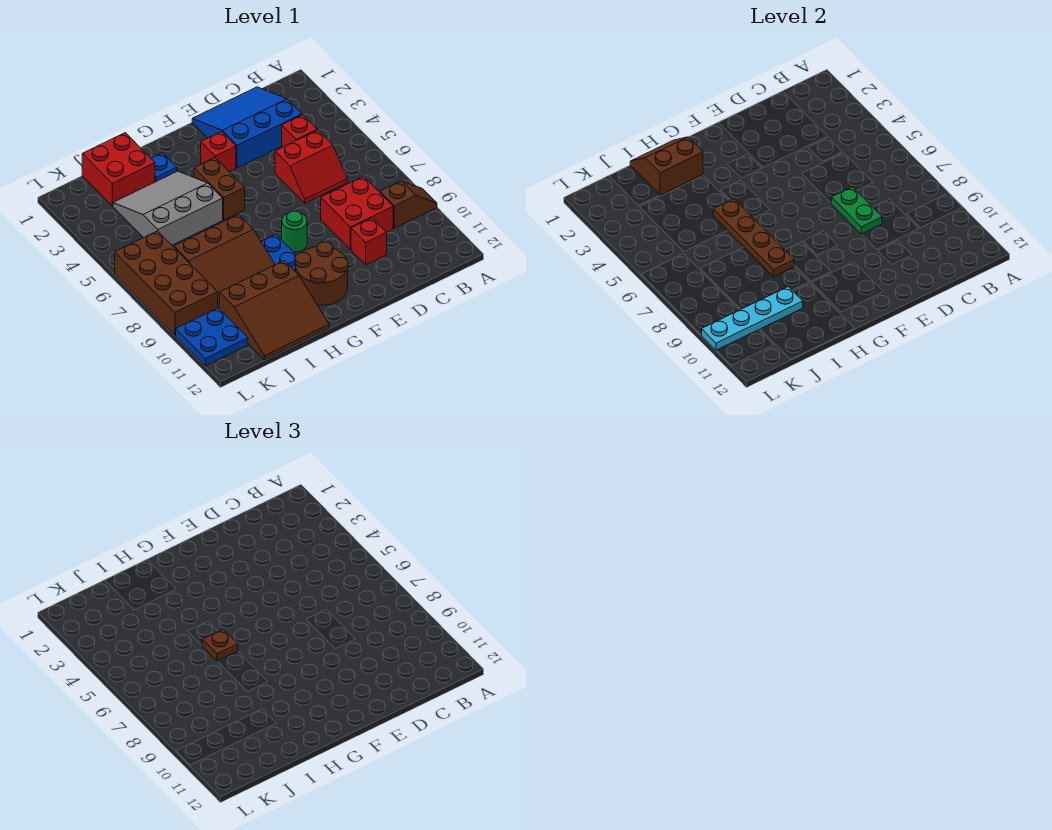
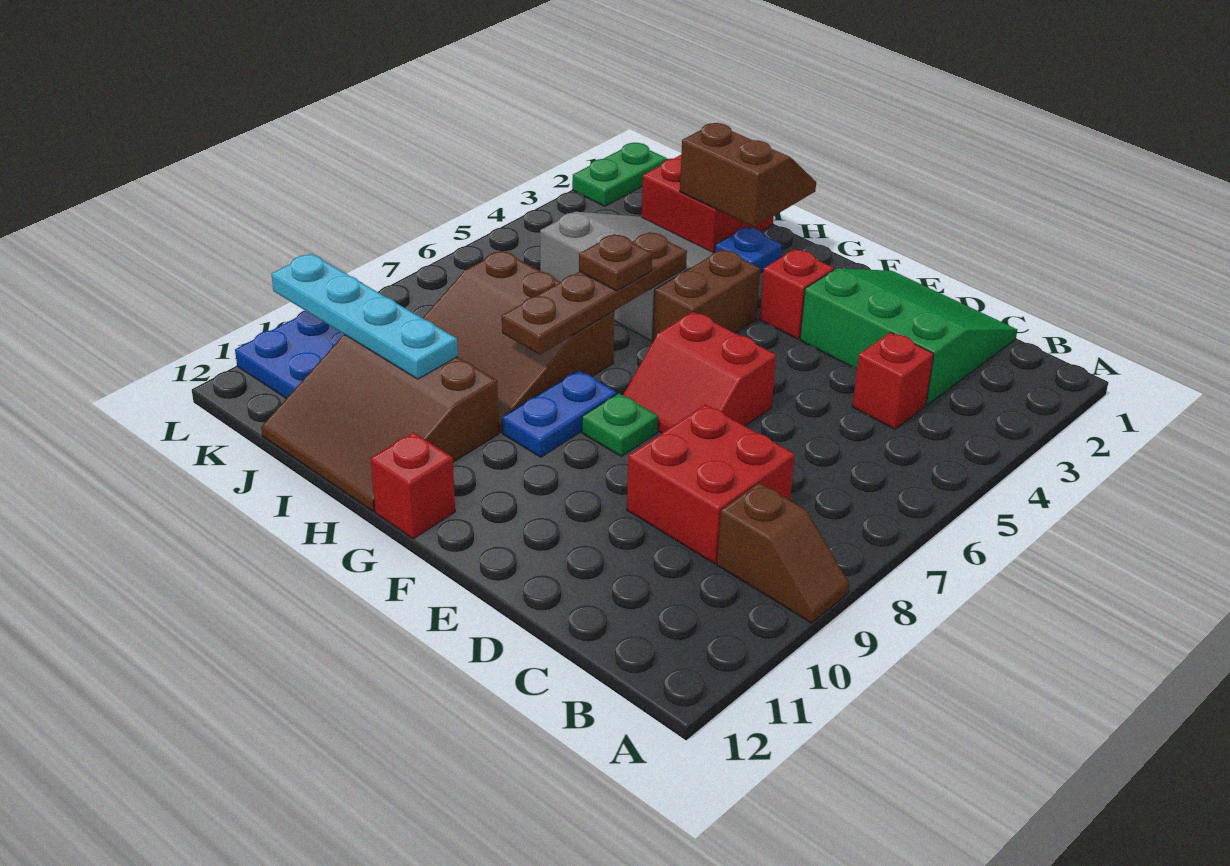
blue 3x3 slope [192,87,302,168] -> green 3x3 slope [800,268,1017,405]
red 2x2 slope [275,130,348,203] -> red 2x2 slope moved to [623,312,776,433]
green 1x2 plate [831,187,882,234] -> green 1x2 plate moved to [572,143,666,206]
red 1x1 brick [351,218,387,265] -> red 1x1 brick moved to [371,432,455,539]
green 1x1 round brick [282,211,307,252] -> green 1x1 plate [582,393,658,456]
brown 2x2 round brick [295,242,348,305] -> none
brown 2x4 brick [115,231,218,335] -> none

